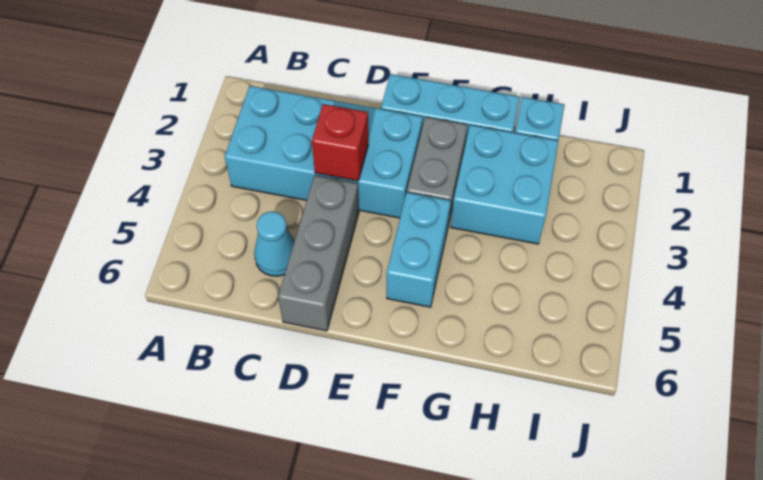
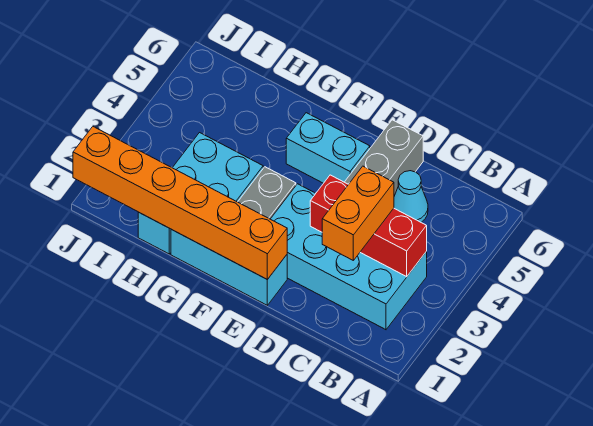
none -> orange 1x2 brick [322,166,394,260]
red 1x1 brick [312,104,368,181] -> red 1x3 brick [310,175,427,277]
none -> orange 1x6 brick [73,127,287,279]
cyan 1x2 brick [387,192,451,307] -> cyan 1x2 brick turned to [286,113,370,183]

